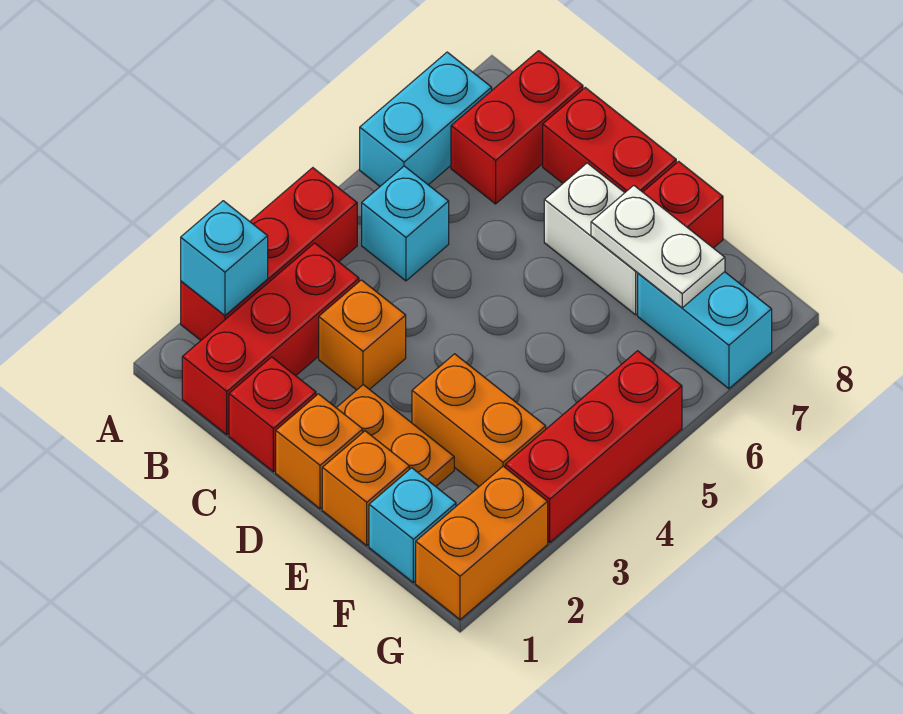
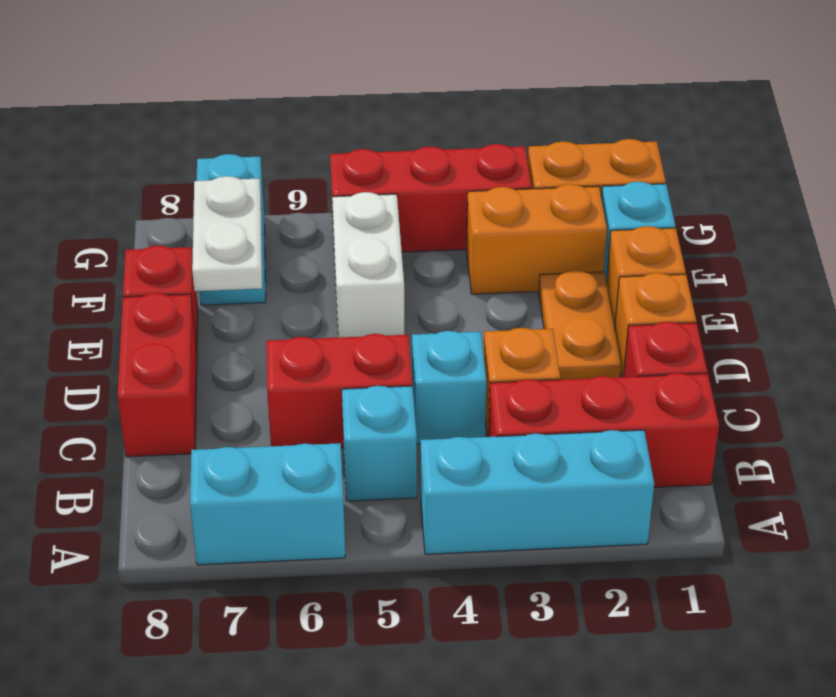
red 1x3 brick [181,168,357,340] -> cyan 1x3 brick [421,430,654,554]
cyan 1x1 brick [181,201,268,315] -> cyan 1x1 brick moved to [412,331,486,444]
red 1x2 brick [451,51,583,204] -> red 1x2 brick moved to [266,334,412,447]
white 1x2 brick [544,163,638,315] -> white 1x2 brick moved to [332,192,404,338]
orange 1x2 brick [412,354,546,486] -> orange 1x2 brick turned to [466,184,607,294]

